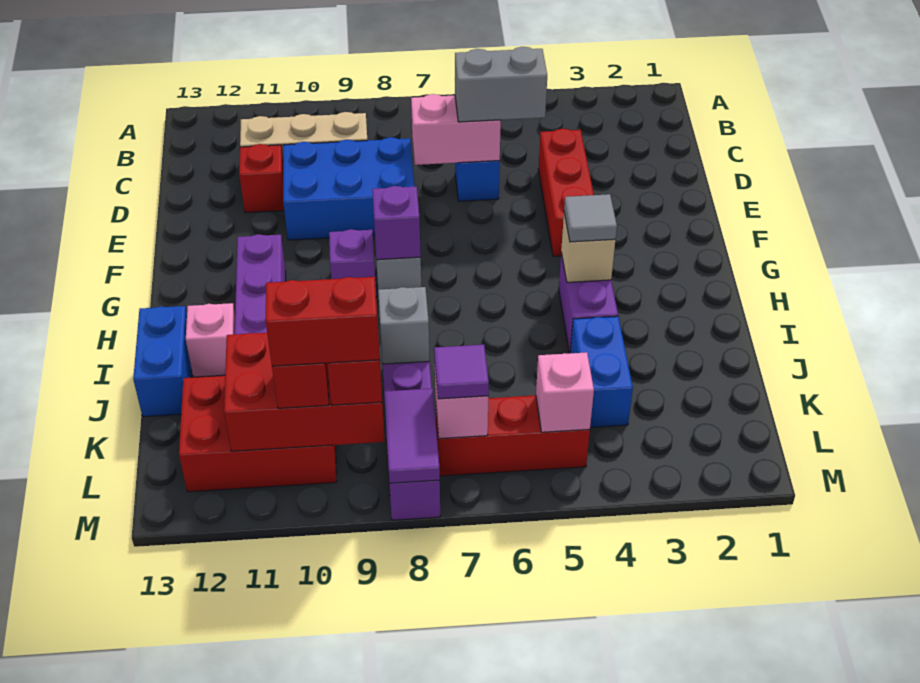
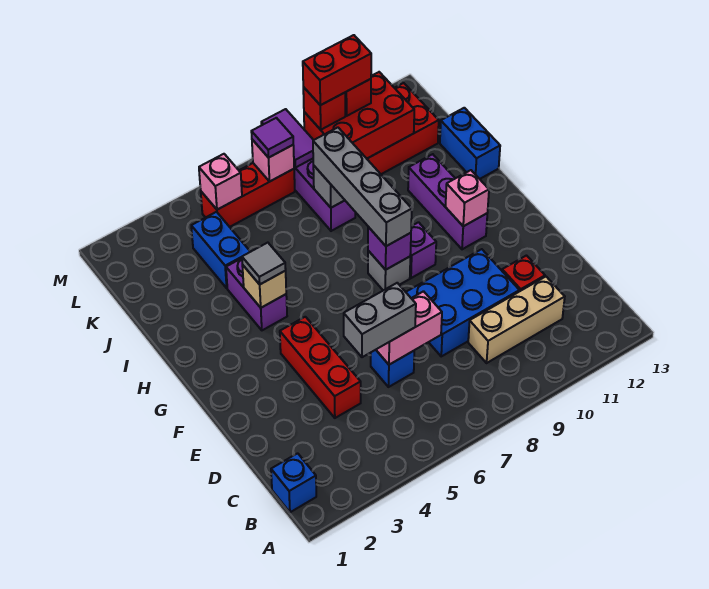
none -> blue 1x1 brick [271,453,316,512]
none -> grey 1x4 brick [313,127,412,246]
pink 1x1 brick [186,303,235,377] -> pink 1x1 brick moved to [446,170,489,226]

